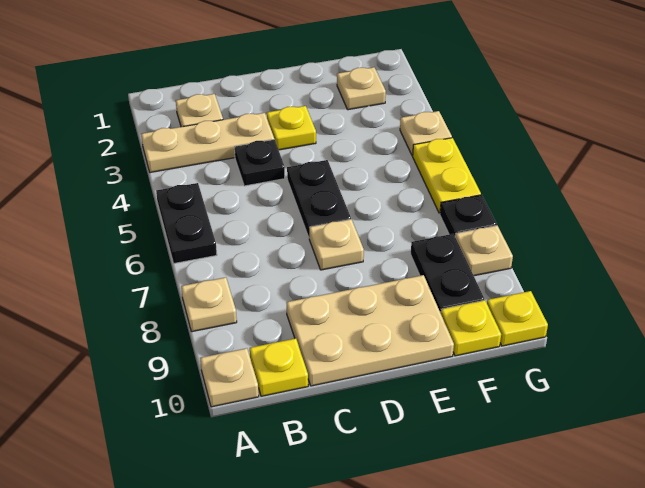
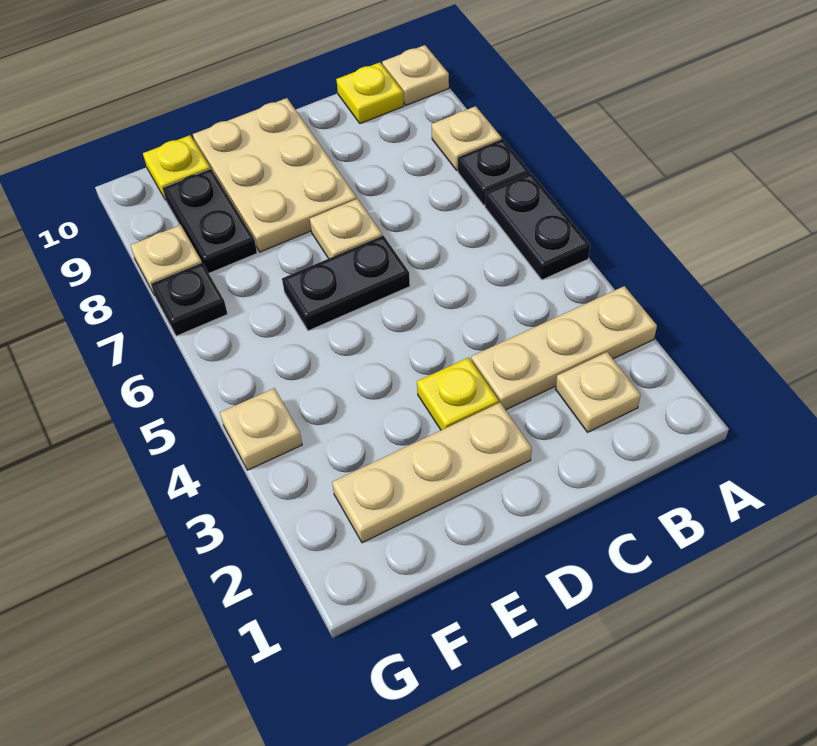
black 1x1 plate [235,140,285,186] -> black 1x1 plate moved to [458,139,530,205]
tan 2x3 plate [286,275,454,386] -> tan 2x3 plate turned to [193,98,357,252]
black 1x2 plate [287,160,351,237] -> black 1x2 plate turned to [282,236,410,331]
tan 1x1 plate [337,67,386,110] -> tan 1x3 plate [332,403,532,543]
yellow 1x2 plate [413,138,481,213] -> none
yellow 1x1 plate [487,291,548,346] -> none

